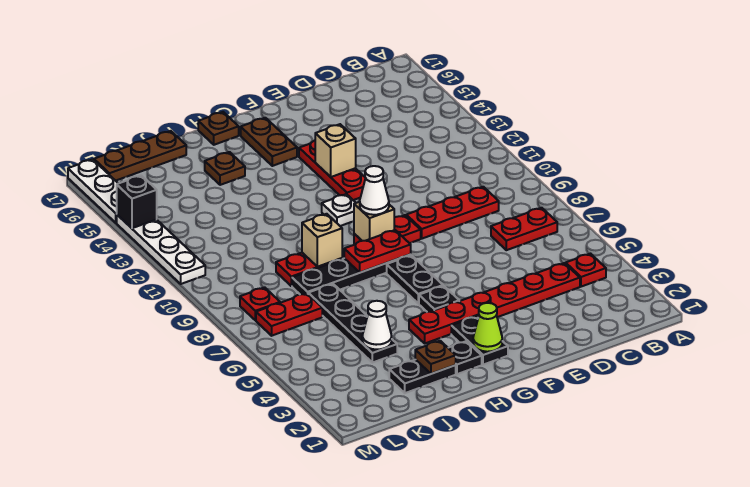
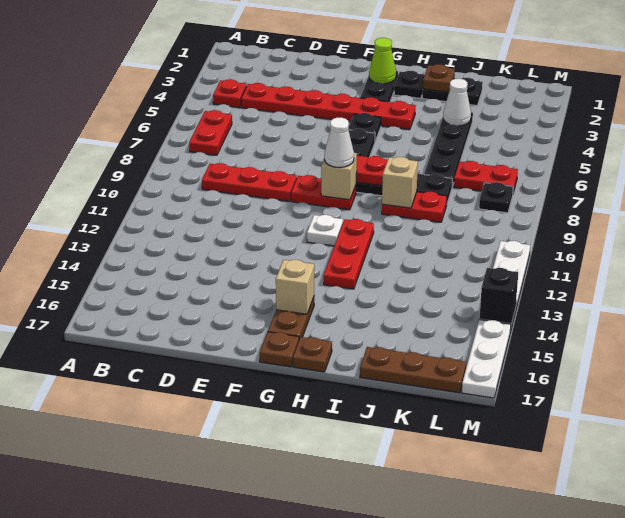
red 1x2 plate [491,208,557,250] -> red 1x2 plate turned to [189,110,232,155]
red 1x3 plate [299,141,365,200] -> red 1x3 plate moved to [324,219,374,289]
tan 1x1 brick [315,124,356,177] -> tan 1x1 brick moved to [276,260,314,314]
brown 1x1 plate [205,152,245,185] -> brown 1x1 plate moved to [260,332,299,367]
red 1x1 plate [240,287,280,320] -> black 1x1 plate [479,182,513,213]

